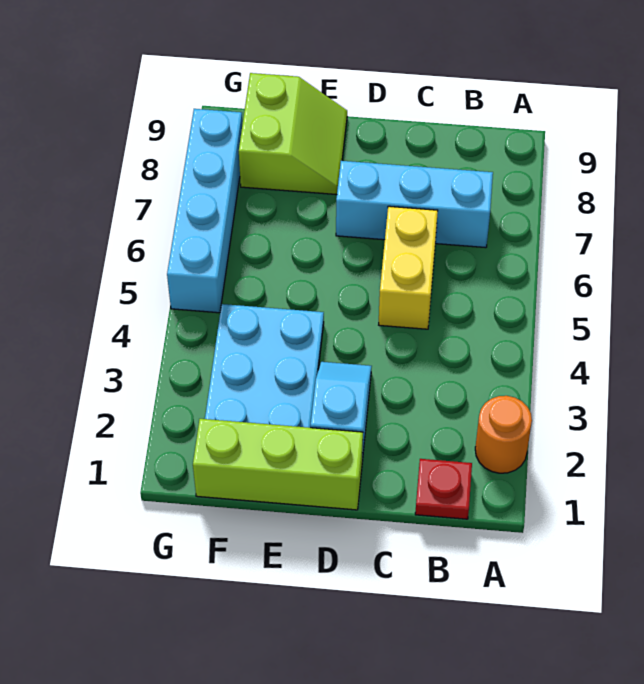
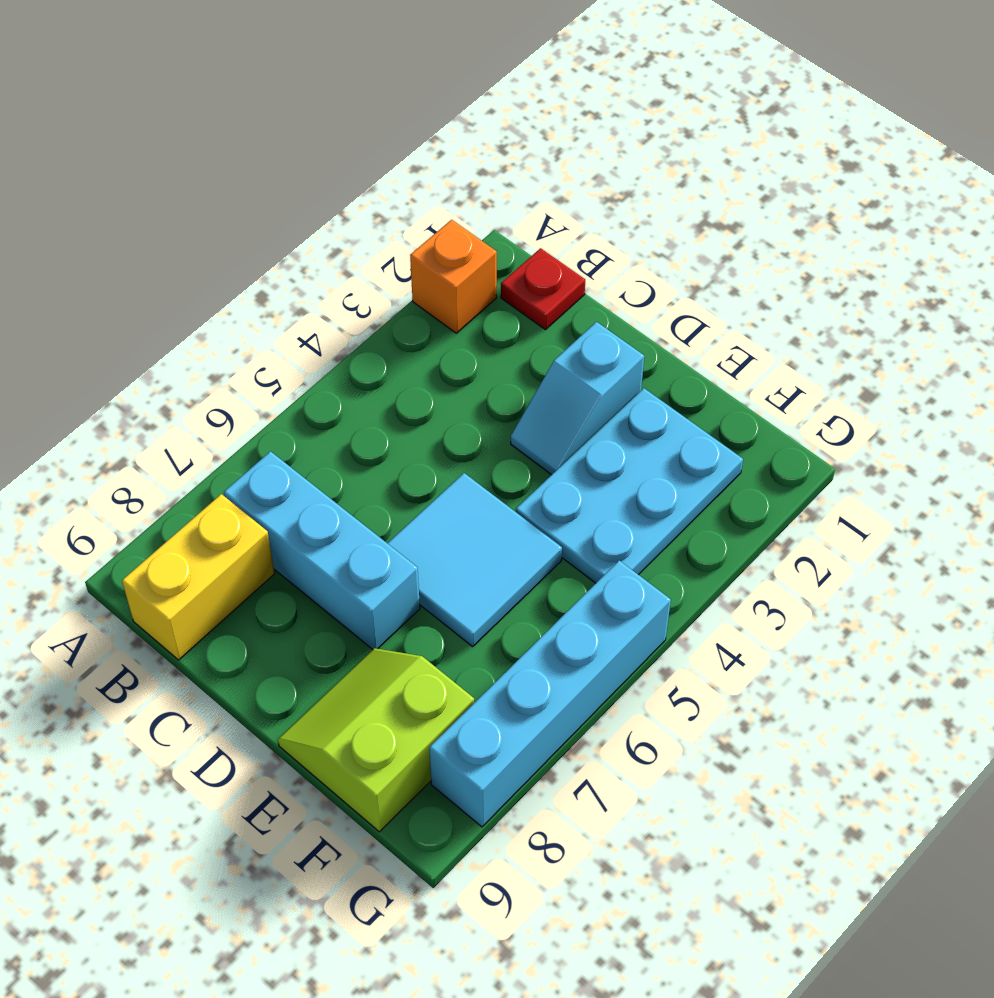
orange 1x1 round brick [475,396,532,473] -> orange 1x1 brick [410,220,497,333]
yellow 1x2 brick [379,206,438,329] -> yellow 1x2 brick moved to [122,494,275,660]
lime 1x3 brick [193,419,363,510] -> none
none -> cyan 2x2 tile [388,473,562,647]

